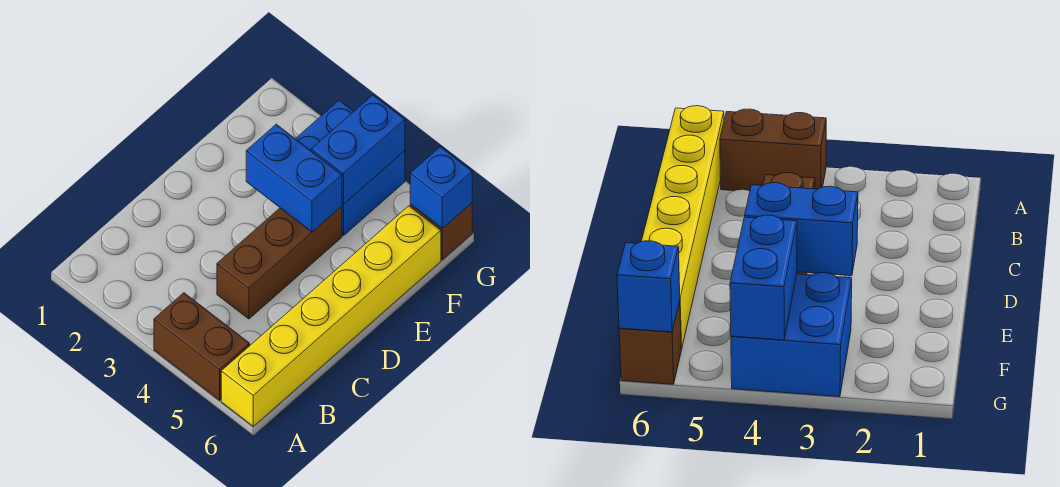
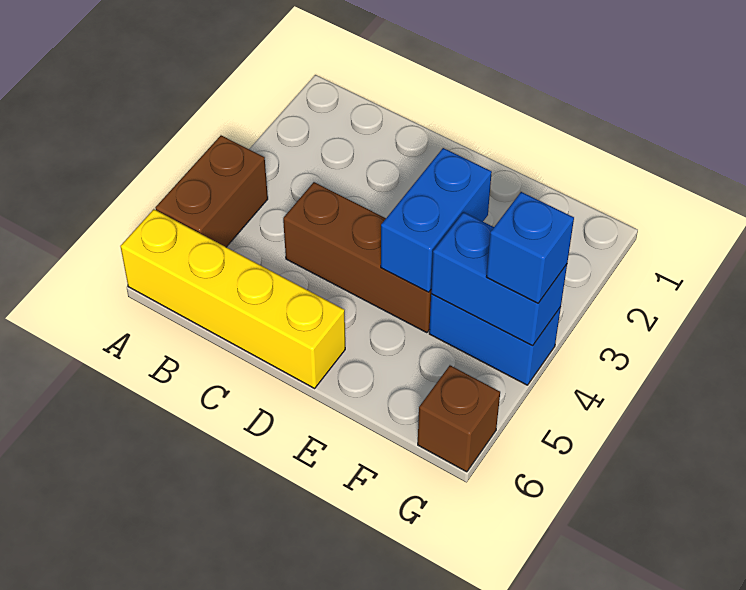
yellow 1x6 brick [221,206,441,426] -> yellow 1x4 brick [120,209,345,388]
blue 2x2 brick [296,100,405,236] -> blue 1x2 brick [429,294,561,385]
blue 1x1 brick [410,147,472,229] -> blue 1x1 brick moved to [486,192,574,303]

